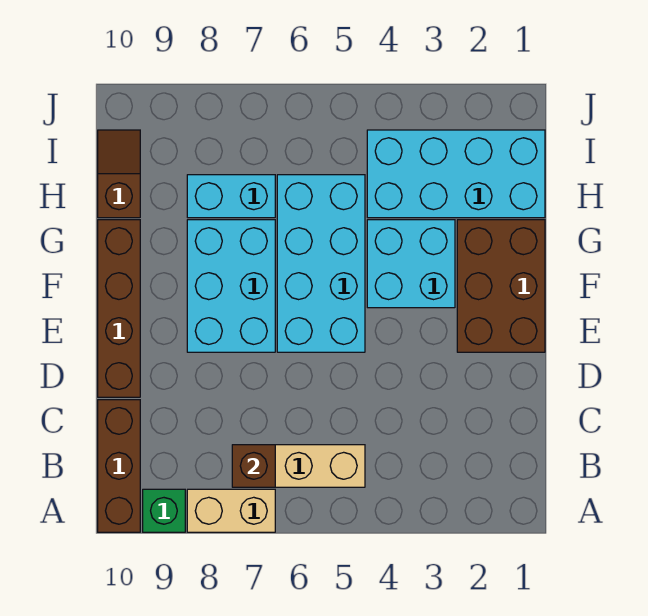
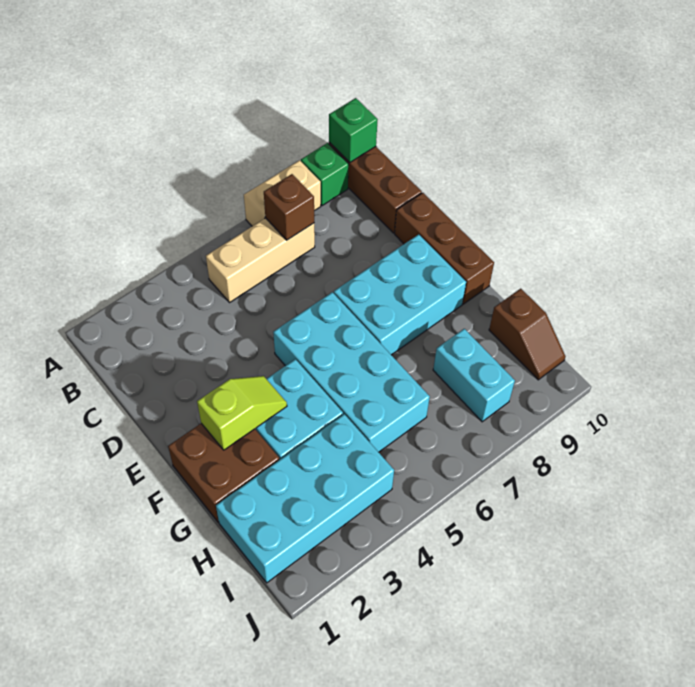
none -> green 1x1 brick [329,98,378,162]
brown 1x4 brick [98,220,140,397] -> brown 1x3 brick [395,193,494,304]
brown 2x3 brick [457,220,545,352] -> brown 2x2 brick [168,423,279,522]
cyan 2x3 brick [187,220,275,352] -> cyan 2x3 brick turned to [334,234,466,355]
none -> lime 1x2 slope [197,376,287,450]
cyan 1x2 brick [187,175,275,218] -> cyan 1x2 brick turned to [433,329,515,422]

